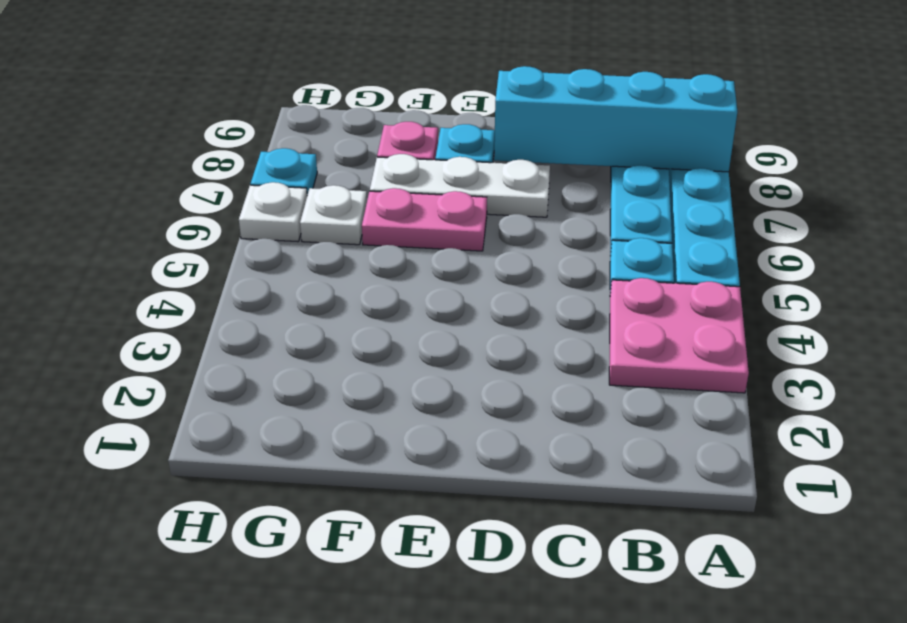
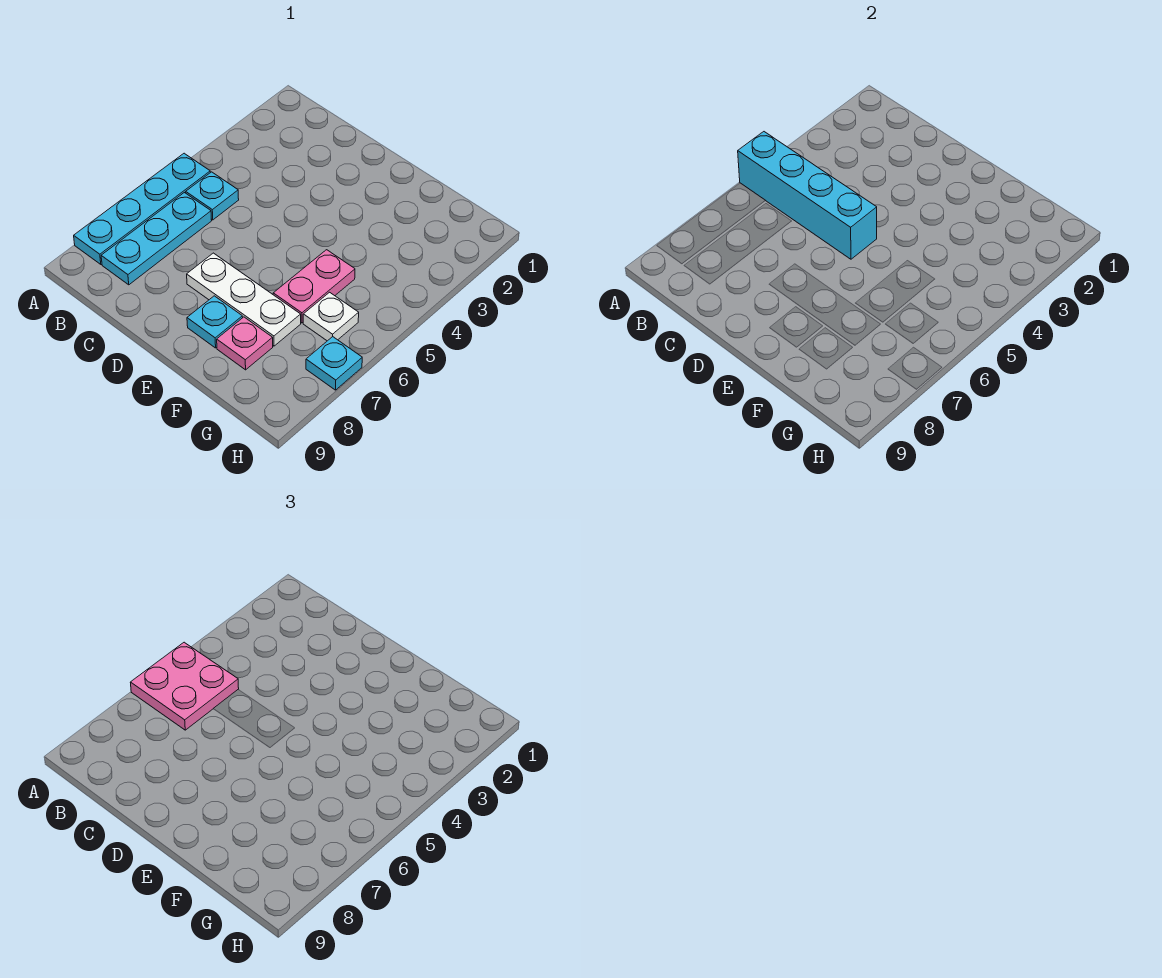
pink 2x2 plate [609,278,749,393] -> pink 2x2 plate moved to [130,642,239,730]
cyan 1x4 brick [494,66,737,172] -> cyan 1x4 brick moved to [738,132,877,259]
pink 1x2 plate [362,188,487,251] -> pink 1x2 plate turned to [273,250,355,323]
white 1x1 plate [239,182,307,242] -> none

